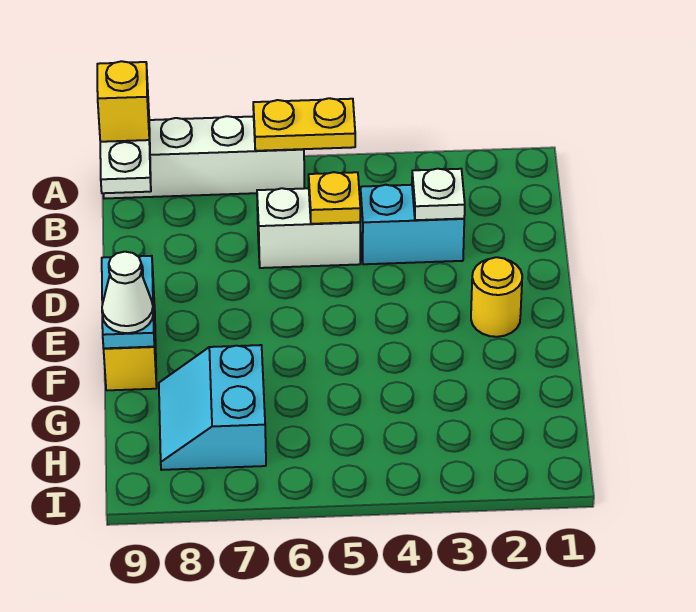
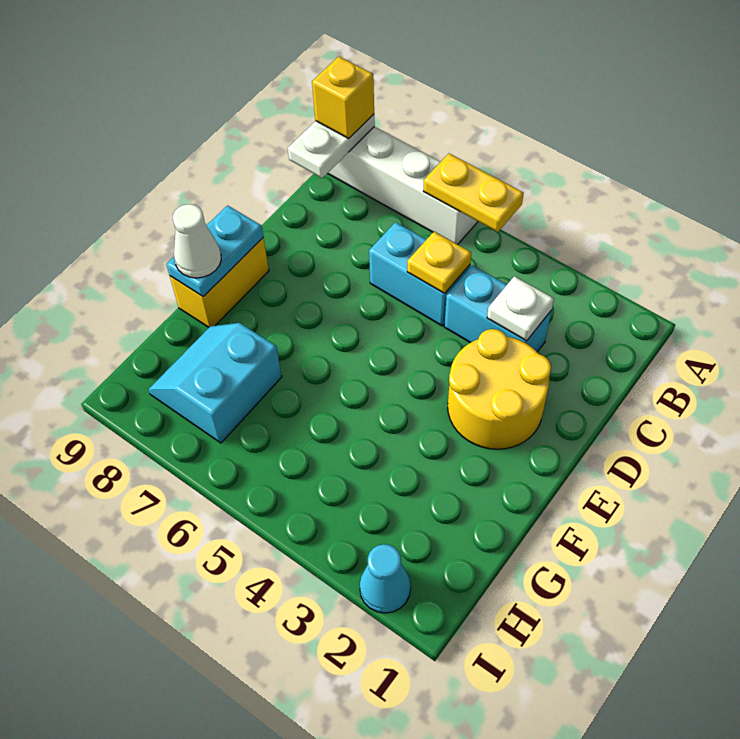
white 1x2 brick [257,188,360,268] -> cyan 1x2 brick [369,222,470,326]
yellow 1x1 round brick [471,257,522,337] -> yellow 2x2 round brick [448,329,551,449]
none -> cyan 1x1 cone [359,544,411,613]

